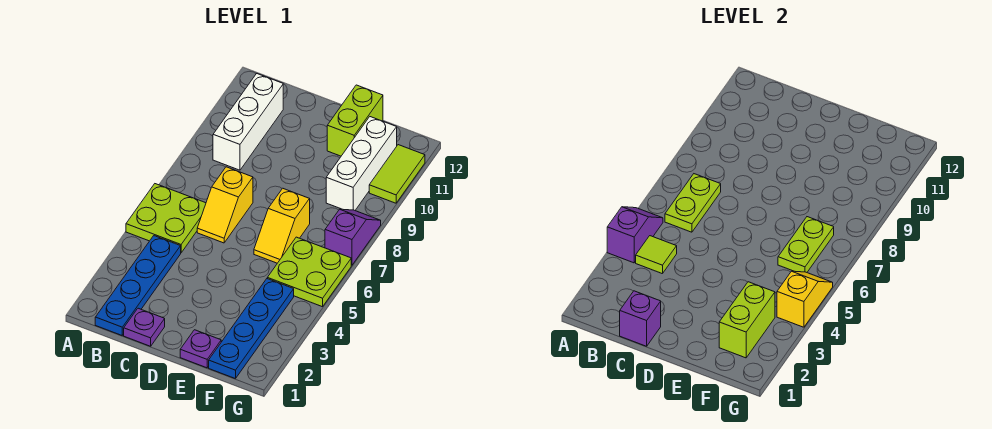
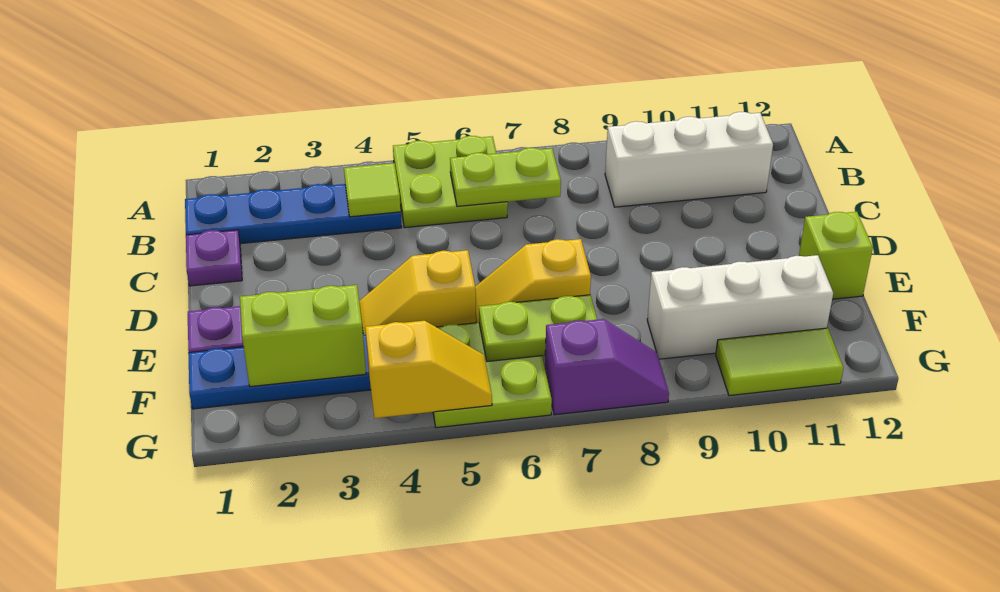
purple 1x2 slope [607,207,663,263] -> none
purple 1x1 brick [620,291,661,346] -> none
yellow 1x2 slope [197,167,253,243] -> yellow 1x2 slope moved to [360,250,476,334]
lime 1x2 brick [327,85,383,156] -> lime 1x1 brick [799,212,873,299]

